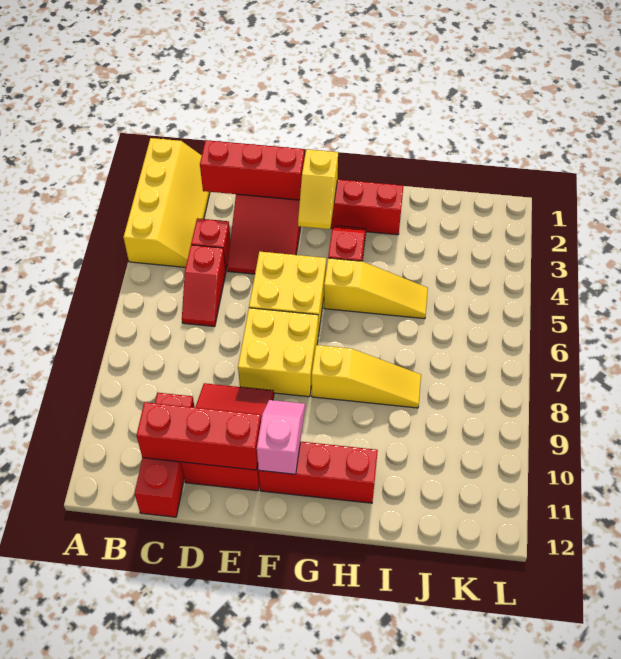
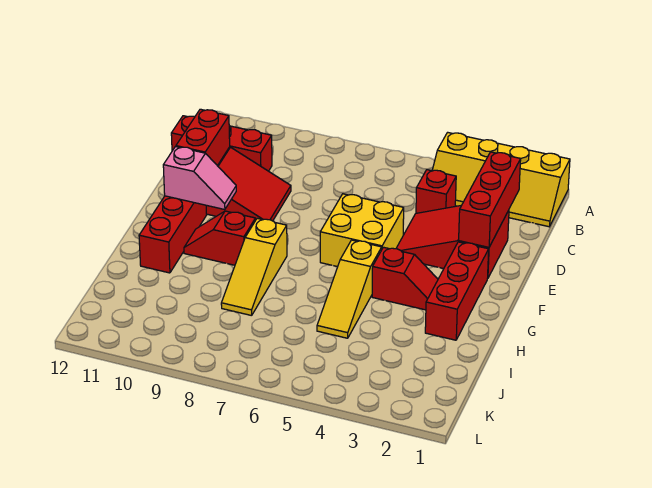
red 1x2 slope [182,245,226,327] -> red 1x2 slope moved to [184,211,255,265]
red 1x3 brick [136,402,261,470] -> red 1x2 brick [176,109,230,165]
yellow 2x2 brick [238,308,318,397] -> none
yellow 1x2 slope [298,149,338,229] -> none

